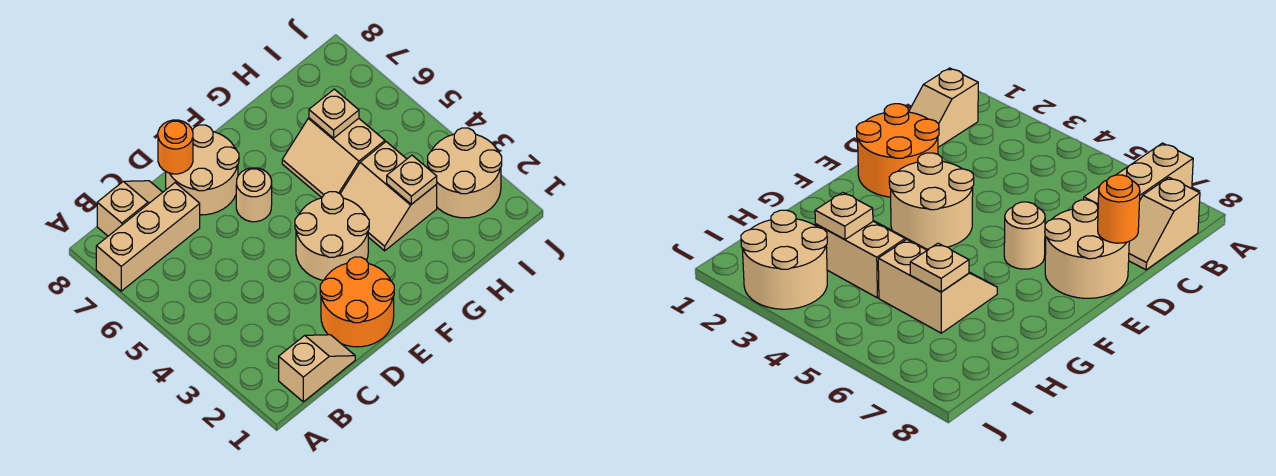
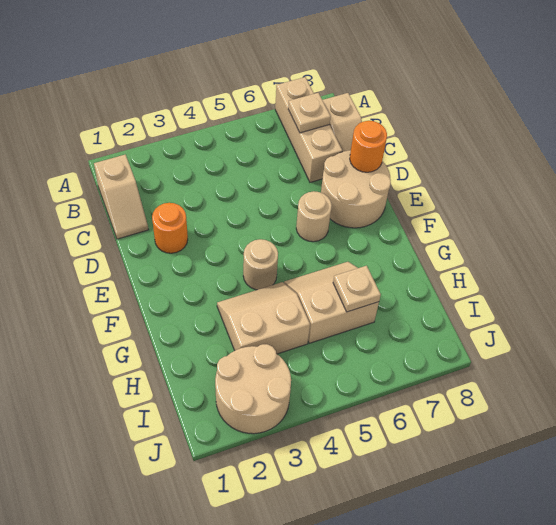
orange 2x2 round brick [320,257,394,347] -> orange 1x1 round brick [152,203,188,253]
tan 2x2 round brick [295,192,369,281] -> tan 1x1 round brick [243,239,278,290]
tan 1x1 plate [387,155,437,204] -> tan 1x1 plate moved to [288,93,331,133]

